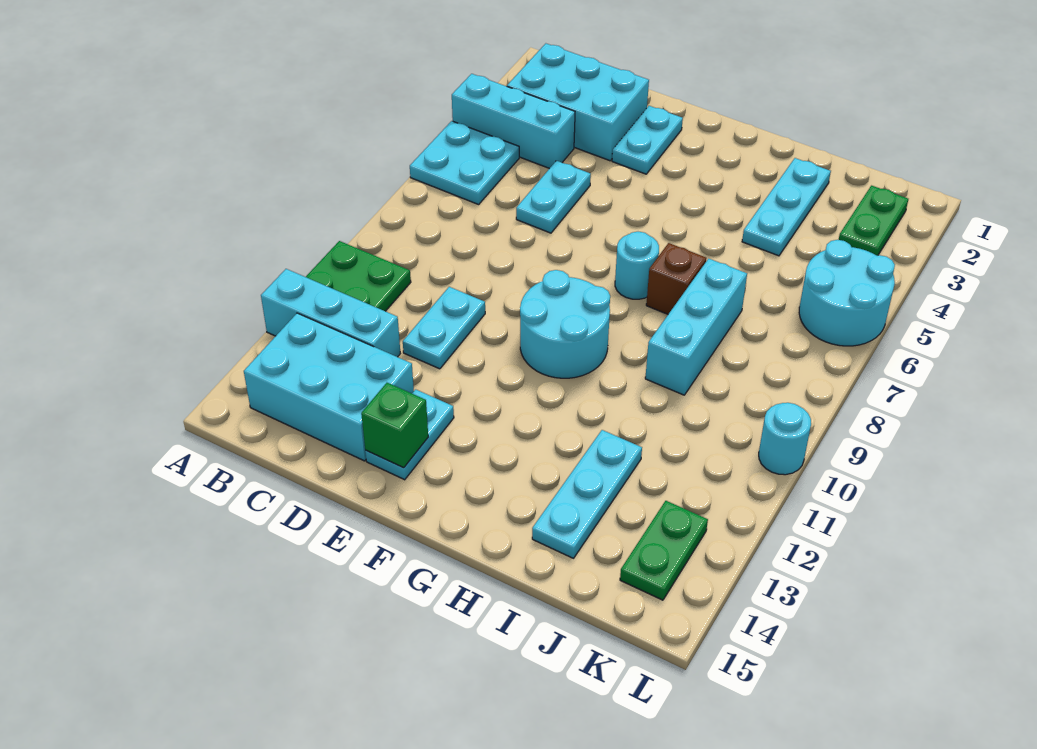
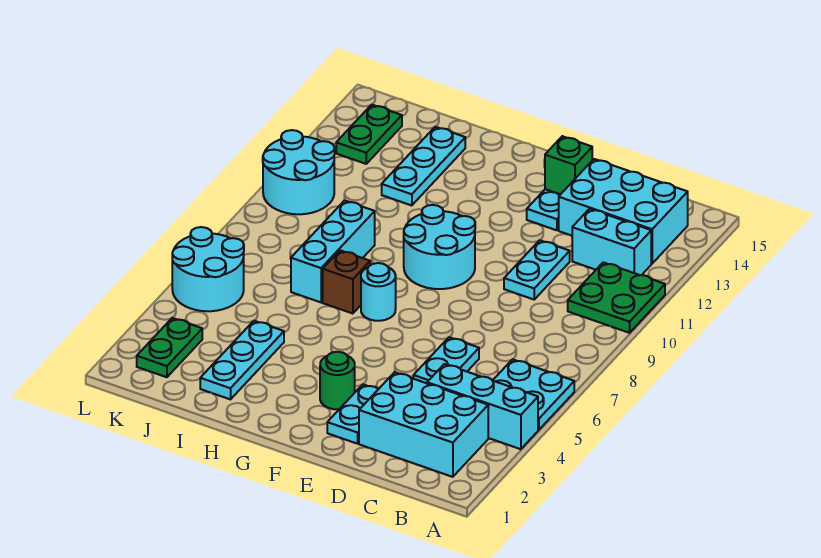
cyan 1x3 brick [261,269,400,357] -> cyan 1x2 brick [572,209,651,275]
none -> green 1x1 round brick [320,352,355,409]
cyan 1x1 round brick [759,403,811,475] -> cyan 2x2 round brick [263,130,335,214]

